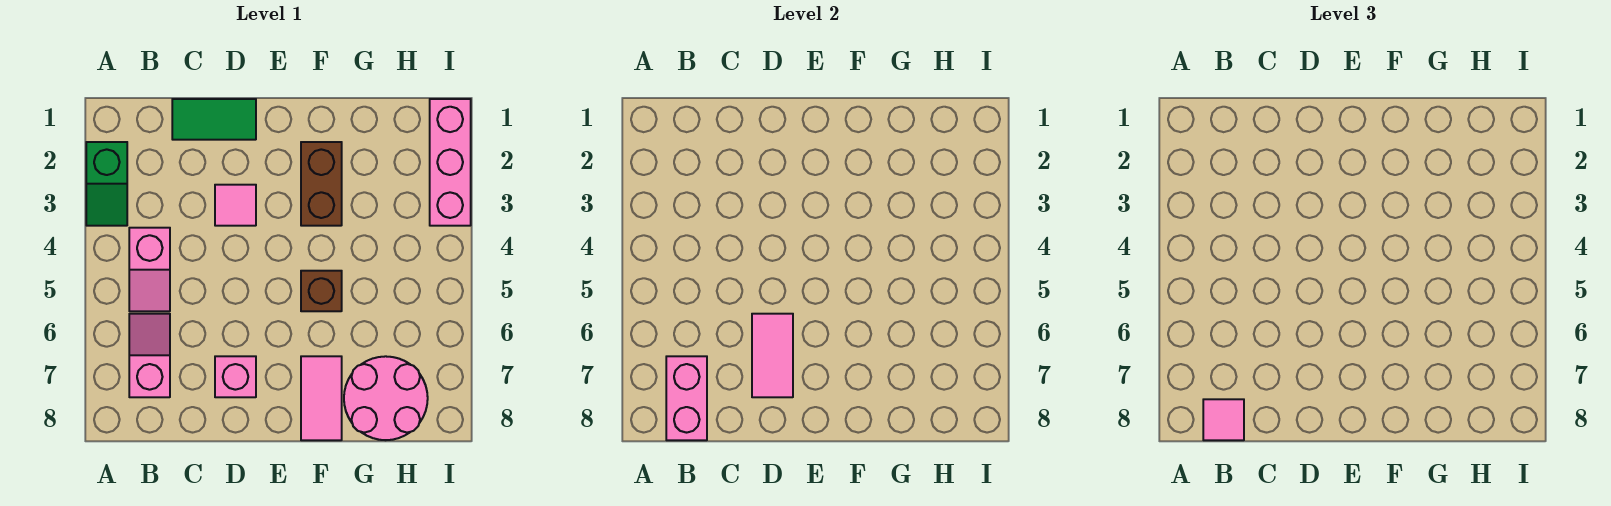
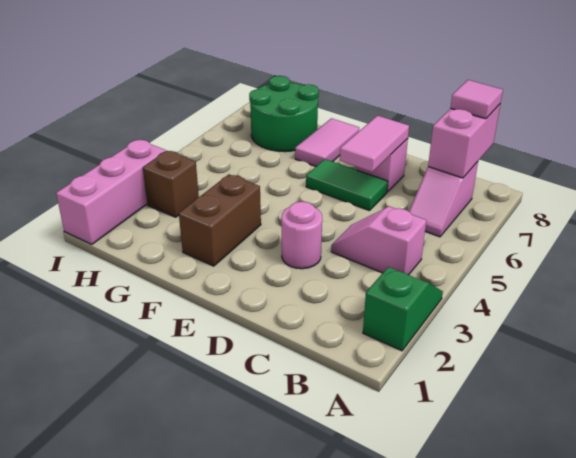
pink 1x2 slope [129,228,170,311] -> pink 1x2 slope turned to [331,206,426,275]
green 1x2 tile [172,99,256,140] -> green 1x2 tile moved to [306,159,388,211]
pink 1x1 tile [215,185,256,226] -> pink 1x1 round brick [281,202,322,269]
brown 1x1 brick [301,271,342,311] -> brown 1x1 brick moved to [143,151,199,217]
pink 2x2 round brick [344,356,428,440] -> green 2x2 round brick [249,76,319,152]

